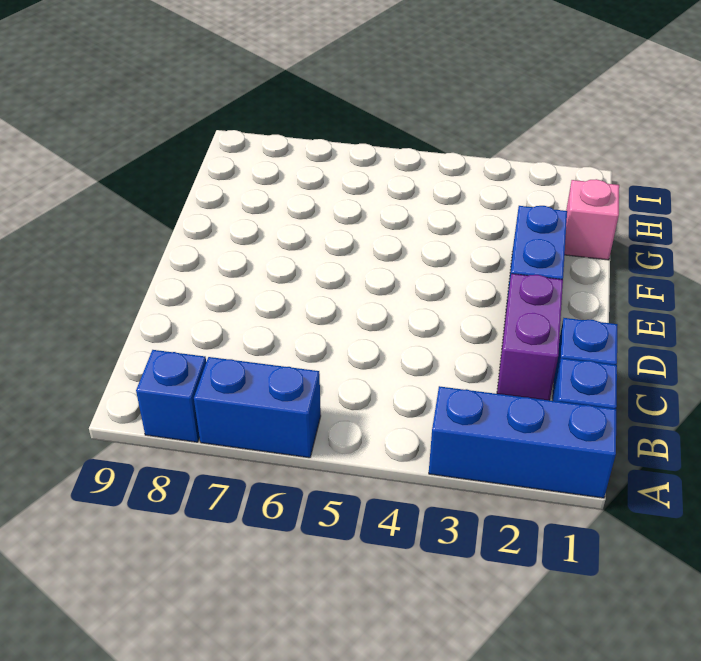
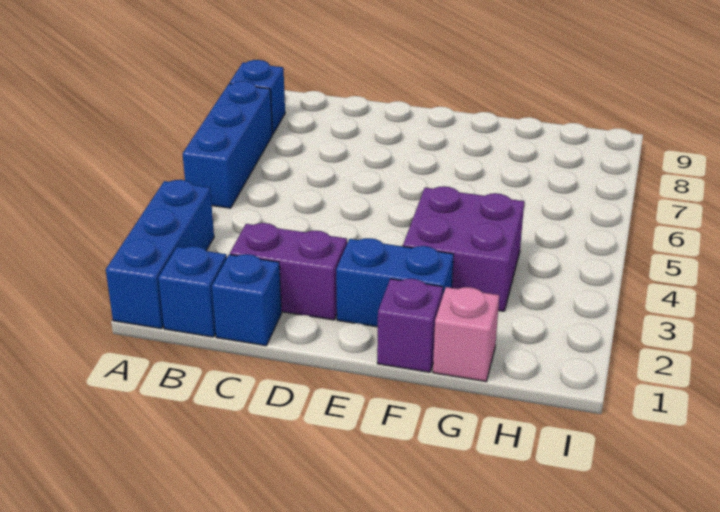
blue 1x2 brick [194,357,321,458] -> blue 1x3 brick [183,81,272,208]
none -> purple 1x1 brick [377,279,443,372]
none -> purple 2x2 brick [403,186,524,311]

